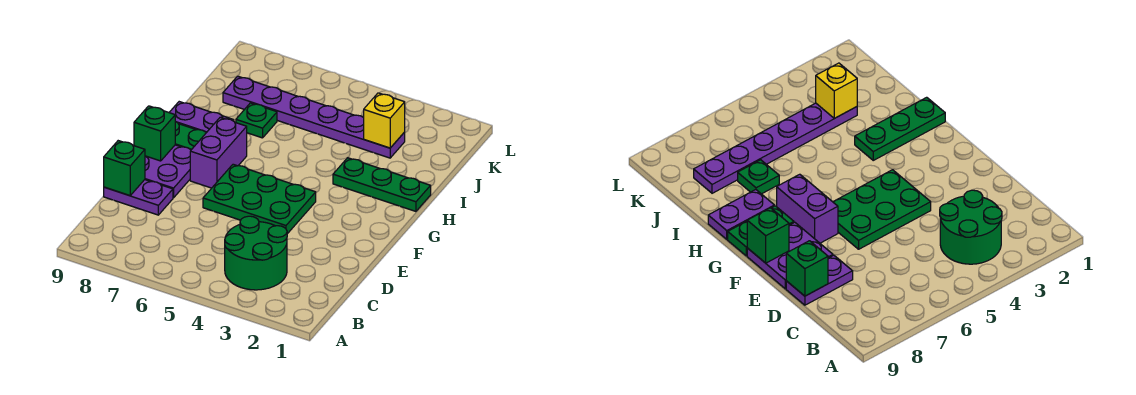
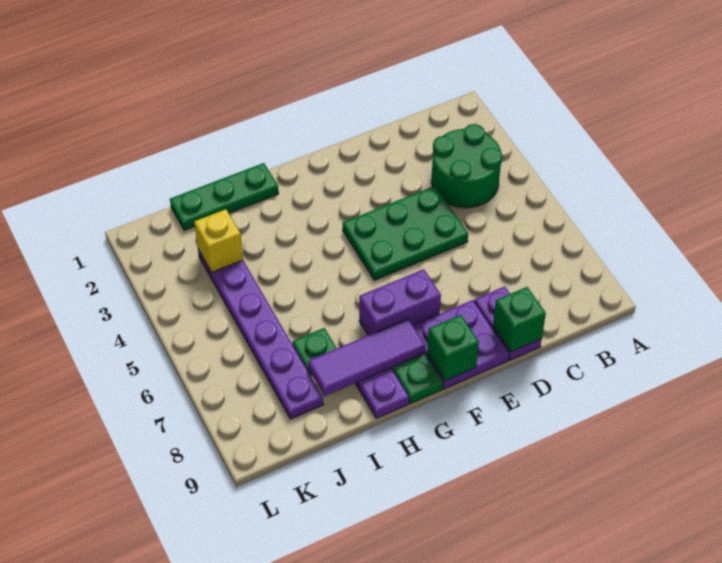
green 2x3 plate [203,164,316,234] -> green 2x3 plate turned to [343,186,468,280]
none -> purple 1x3 tile [308,319,425,396]
green 1x3 plate [333,158,431,211] -> green 1x3 plate turned to [170,163,279,230]

